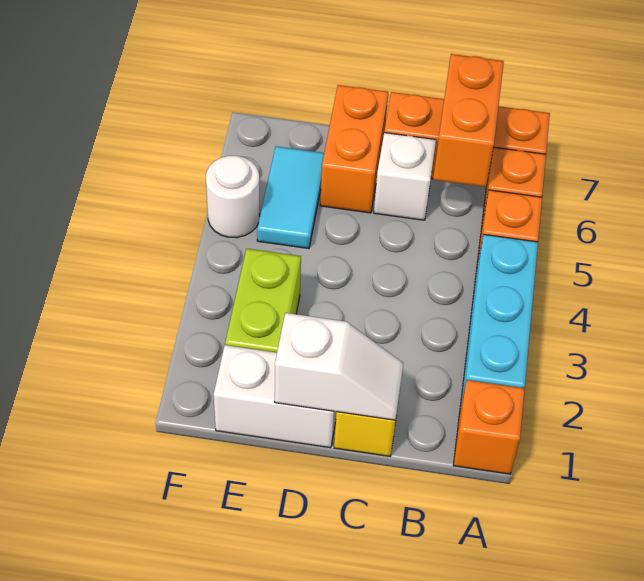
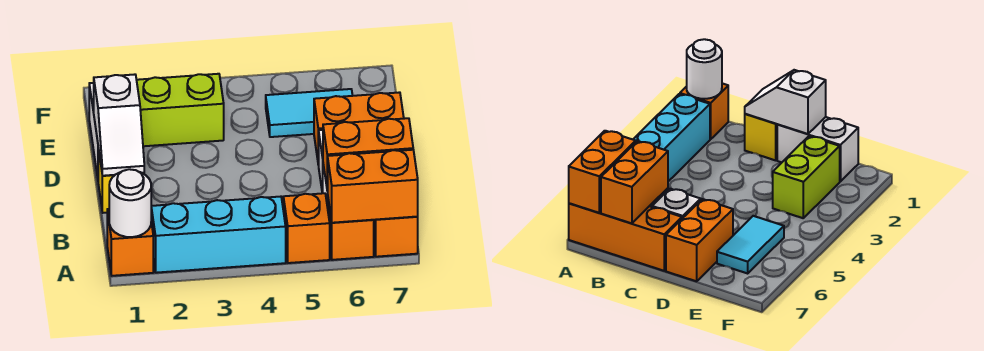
none -> orange 1x2 brick [328,150,418,223]
white 1x1 round brick [206,156,260,238] -> white 1x1 round brick moved to [109,169,151,237]

